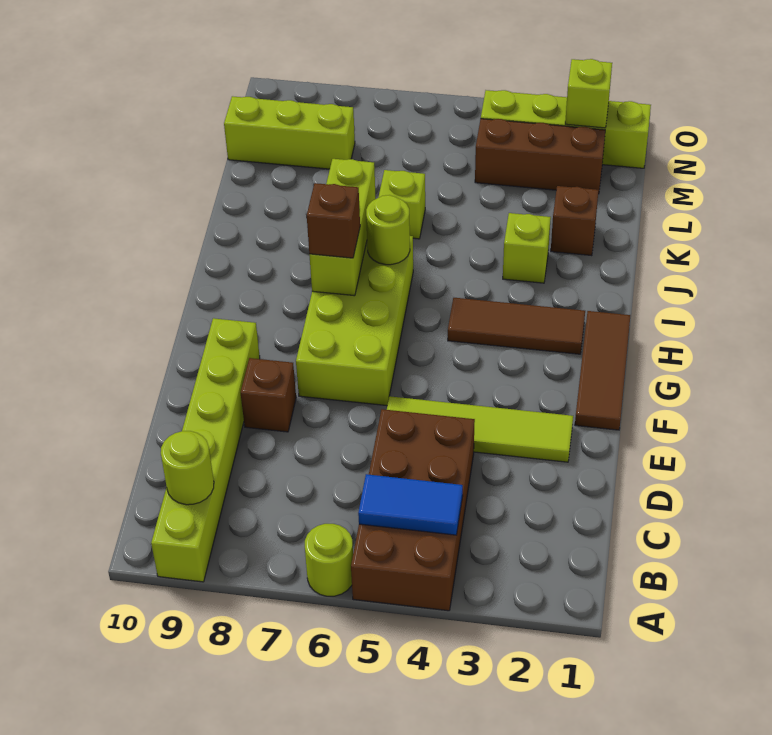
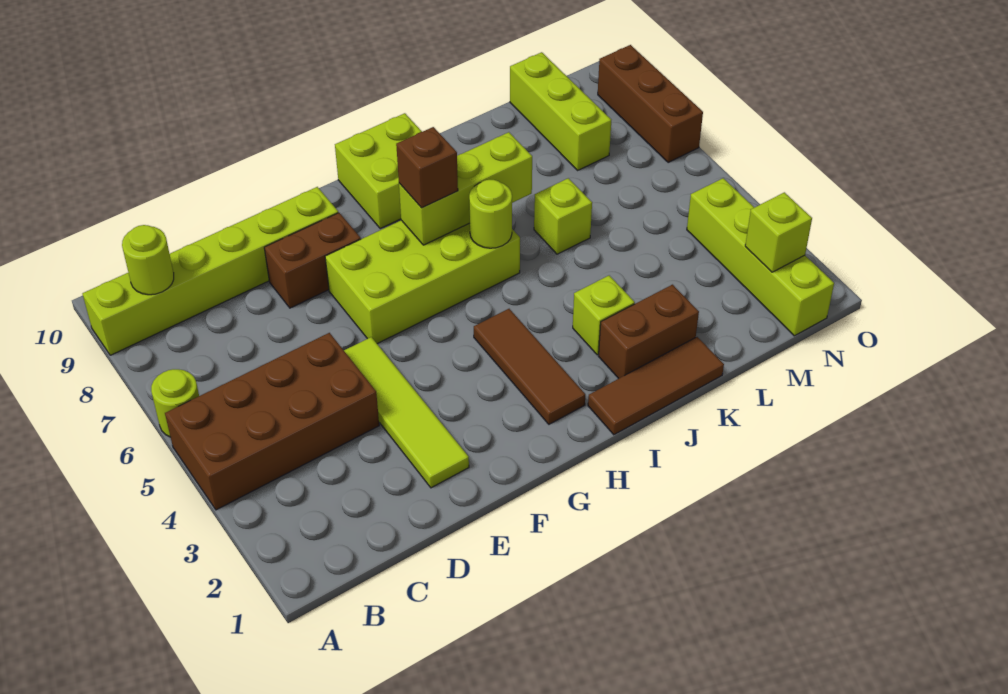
blue 1x2 tile [358,474,463,535] -> none
brown 1x1 brick [241,358,296,432] -> brown 1x2 brick [264,213,361,308]
brown 1x3 tile [575,311,630,430] -> brown 1x3 tile moved to [588,337,724,435]
none -> lime 2x2 brick [335,113,422,229]
brown 1x1 brick [551,186,599,256] -> brown 1x2 brick [599,285,699,379]
brown 1x3 brick [475,119,605,194] -> brown 1x3 brick moved to [598,45,703,163]

